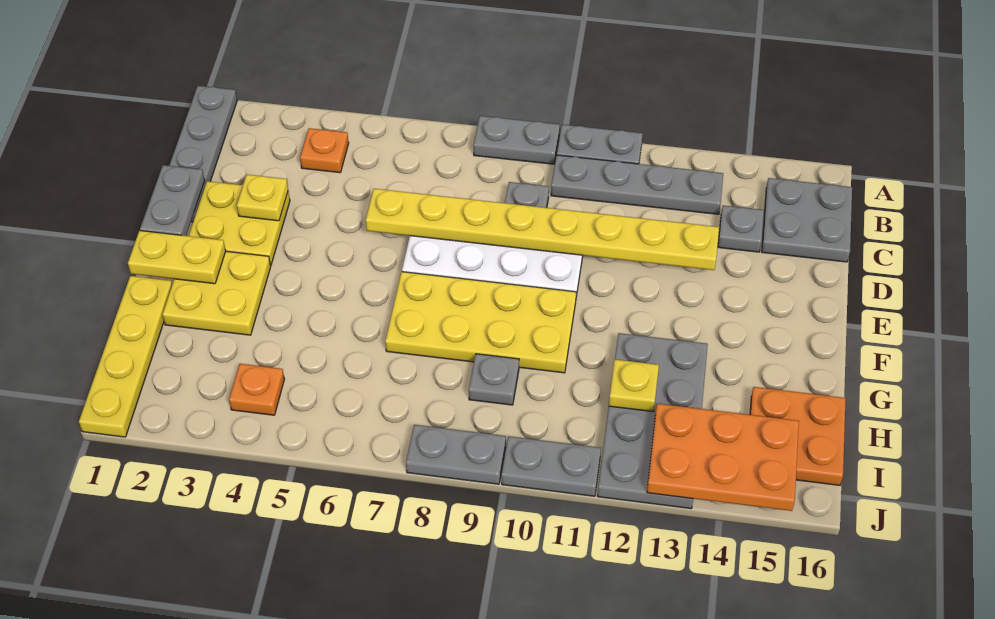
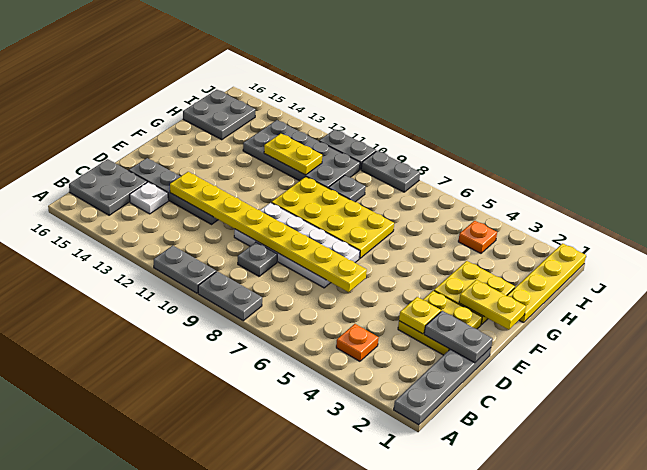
grey 1x4 plate [551,155,723,214] -> grey 1x4 plate moved to [129,158,218,224]
grey 1x1 plate [718,206,764,252] -> white 1x1 plate [130,182,168,214]
grey 1x2 plate [140,165,205,236] -> grey 1x2 plate turned to [424,311,493,363]
grey 2x4 plate [597,333,708,509] -> grey 2x4 plate turned to [243,120,360,188]
yellow 1x1 plate [609,359,659,412] -> yellow 1x2 plate [264,134,322,175]
orange 2x2 plate [750,387,846,485] -> grey 2x2 plate [183,90,256,140]
orange 2x3 plate [647,404,799,511] -> none

